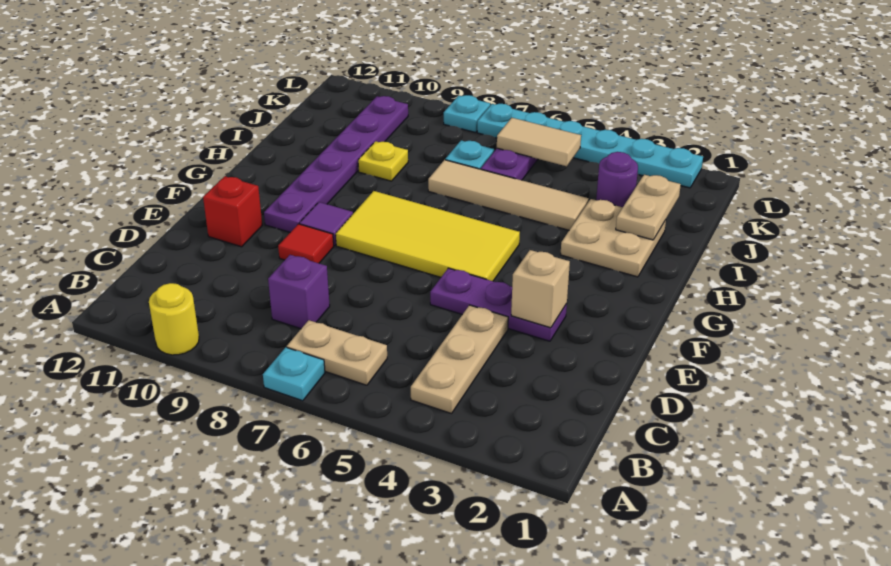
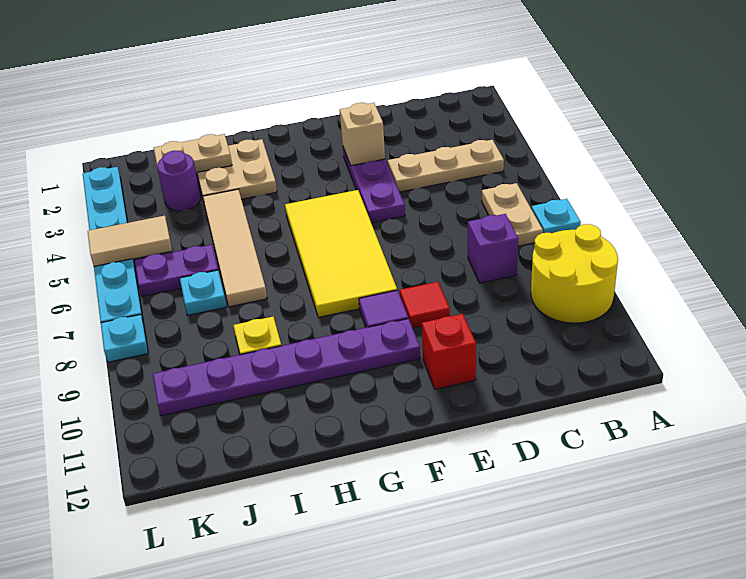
yellow 1x1 round brick [149,283,199,355] -> yellow 2x2 round brick [531,224,618,323]
tan 1x2 tile [497,118,581,166] -> tan 1x2 tile turned to [88,216,172,266]

